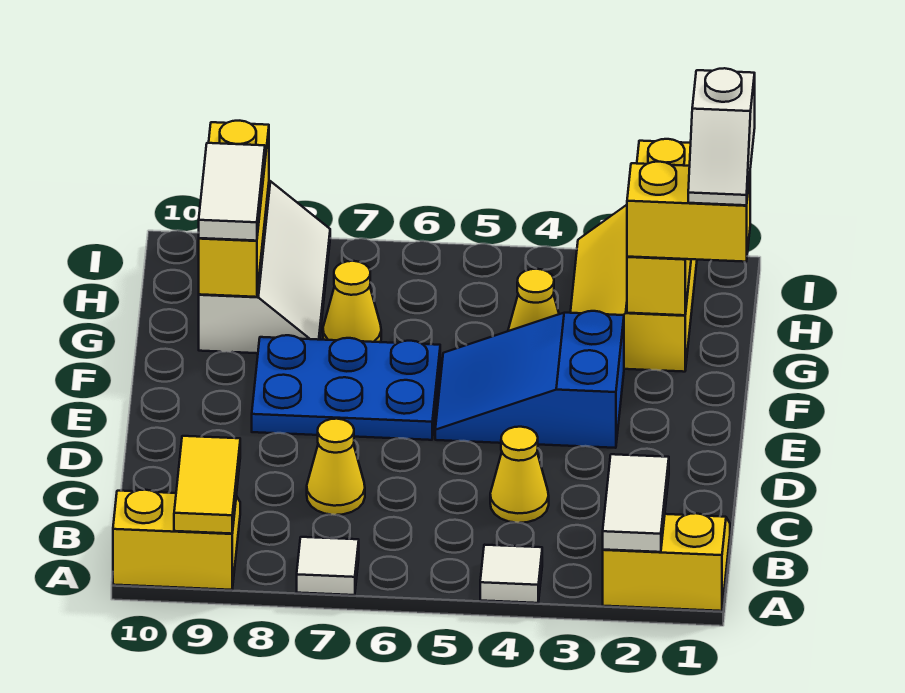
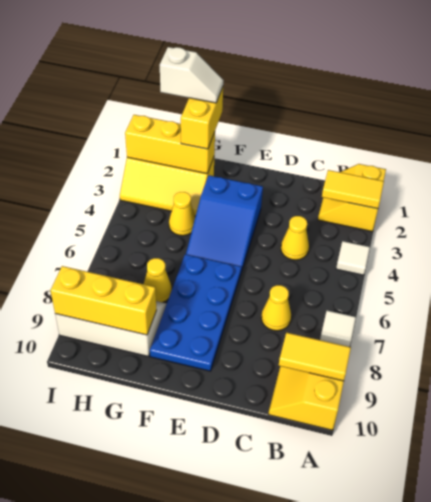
white 1x2 tile [603,454,669,552] -> yellow 1x2 tile [322,170,384,209]
blue 2x3 plate [252,335,440,440] -> blue 2x4 plate [150,254,241,371]
white 1x2 tile [199,143,265,241] -> none

